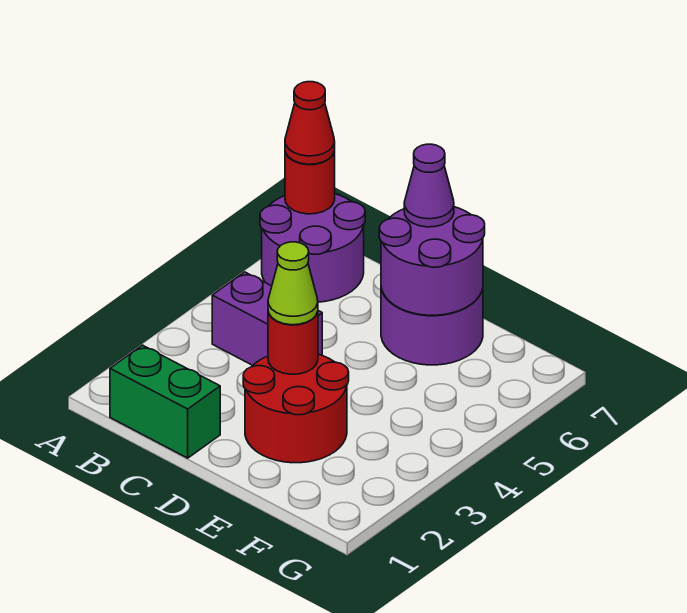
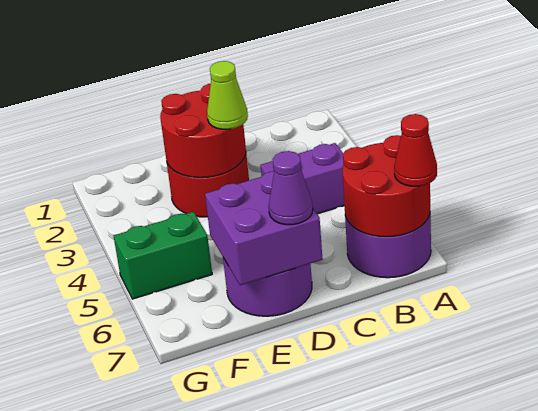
red 1x1 round brick [285,151,335,214] -> red 2x2 round brick [342,135,430,237]
green 1x2 brick [110,345,220,458] -> green 1x2 brick moved to [114,212,212,299]
red 1x1 round brick [268,312,318,374] -> red 2x2 round brick [160,84,246,178]
purple 2x2 round brick [379,207,485,315] -> purple 2x2 brick [205,171,323,285]

